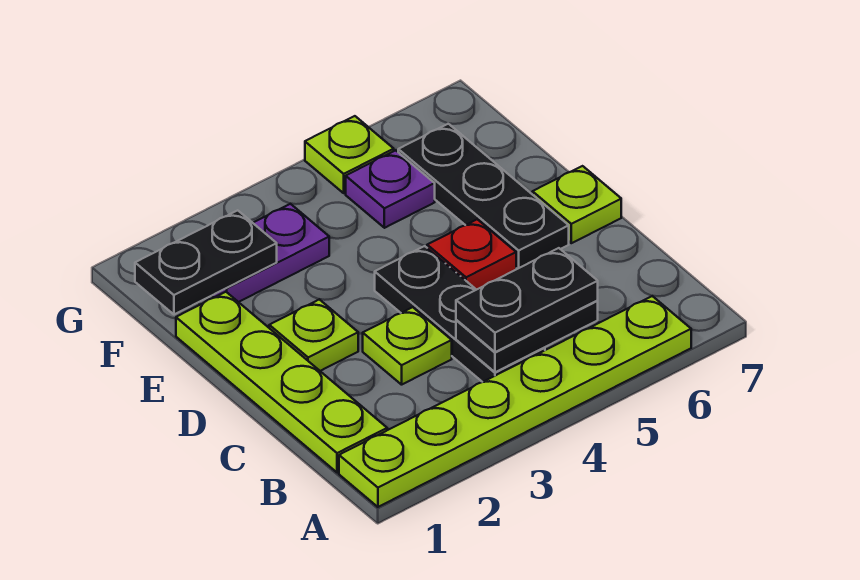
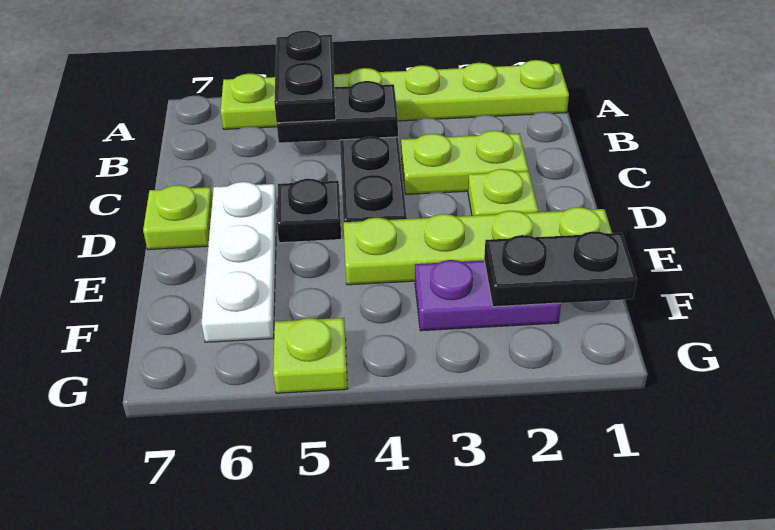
lime 1x4 plate [176,292,387,473] -> lime 1x4 plate turned to [344,207,612,285]
black 1x2 plate [456,248,598,352] -> black 1x2 plate turned to [274,31,336,123]
lime 1x1 plate [363,307,452,385] -> lime 1x2 plate [401,131,528,194]
red 1x1 plate [427,219,516,290] -> black 1x1 plate [277,179,341,243]
black 1x3 plate [398,124,569,269] -> white 1x3 plate [201,182,277,342]
purple 1x1 plate [346,150,435,228] -> none

